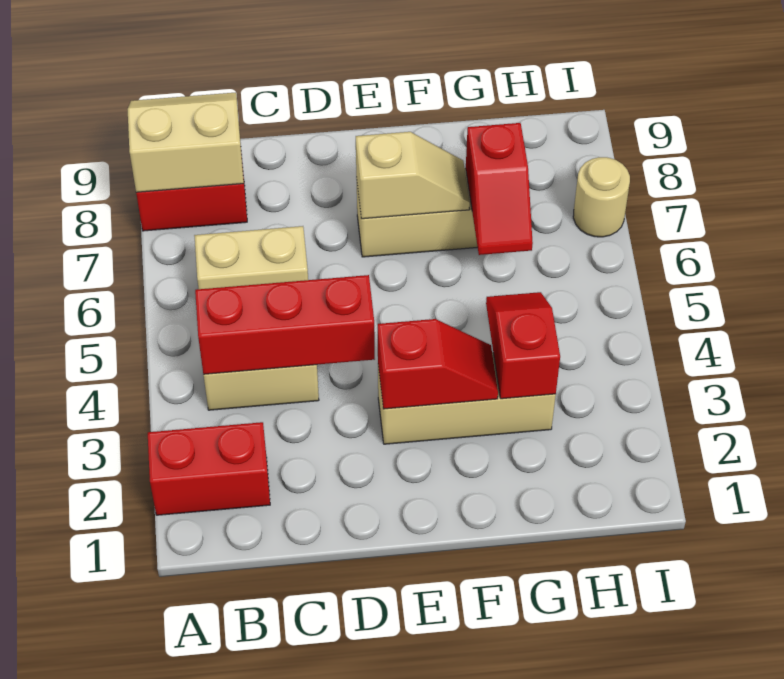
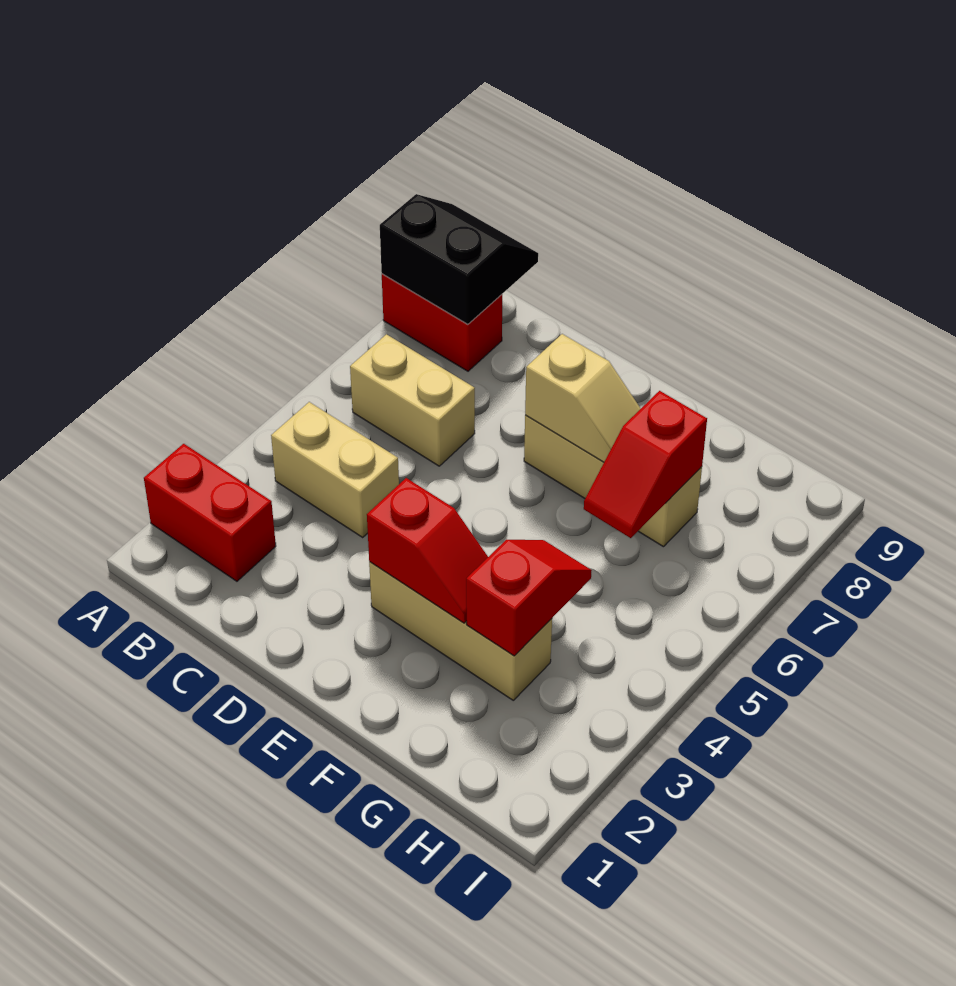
tan 2x2 slope [128,93,244,192] -> black 2x2 slope [380,194,538,324]
red 1x3 brick [195,275,375,374] -> none
tan 1x1 round brick [573,157,630,237] -> none

